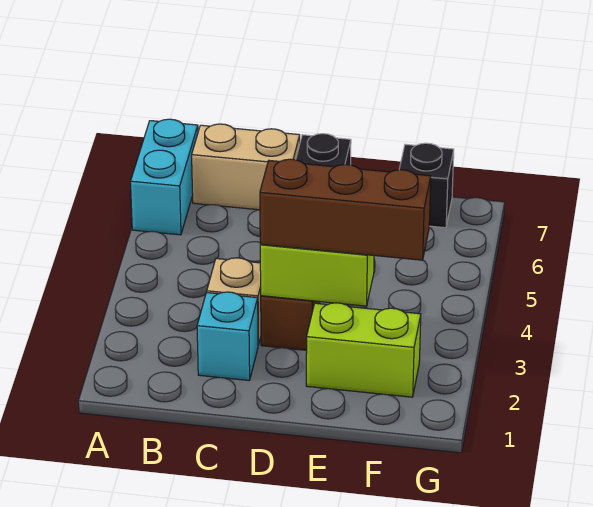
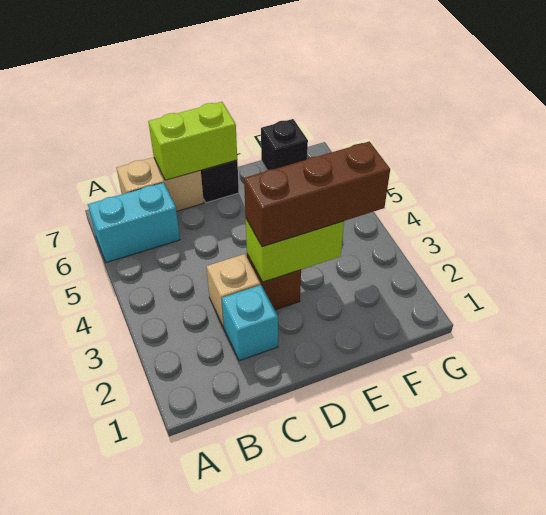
cyan 1x2 brick [131,119,198,235] -> cyan 1x2 brick turned to [88,183,180,263]
lime 1x2 brick [306,303,421,397] -> lime 1x2 brick moved to [148,102,237,180]

